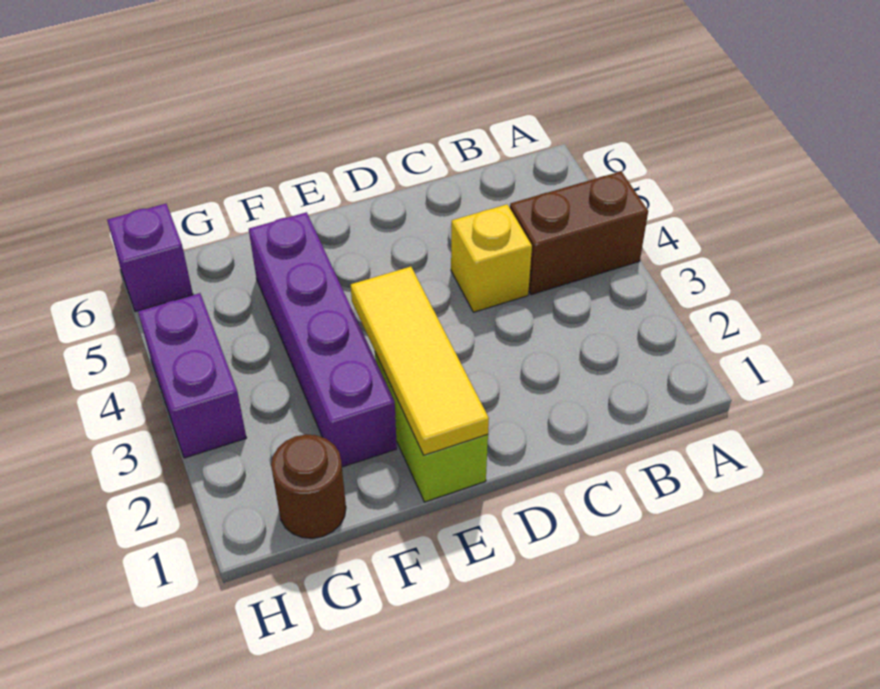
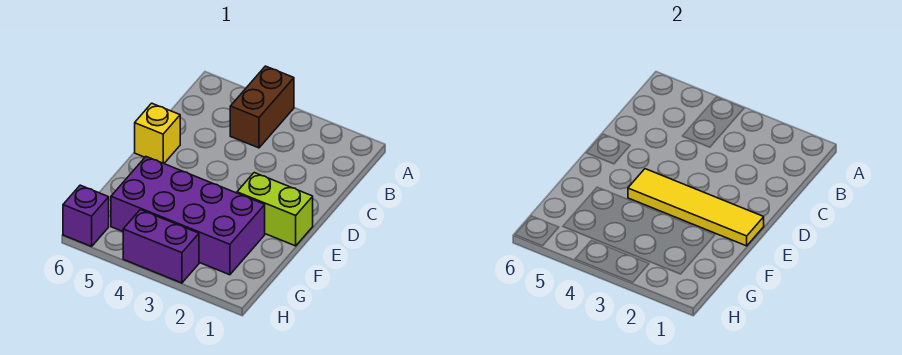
yellow 1x1 brick [451,204,532,312] -> yellow 1x1 brick moved to [135,103,180,163]
yellow 1x3 tile [351,267,489,455] -> yellow 1x4 tile [628,169,764,246]
purple 1x4 brick [249,212,397,467] -> purple 2x4 brick [111,157,265,275]
brown 1x1 round brick [271,434,346,538] -> none

